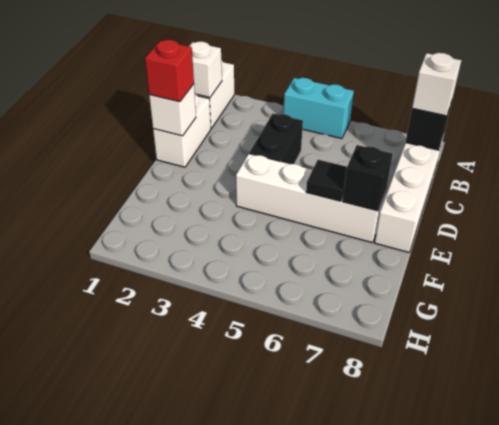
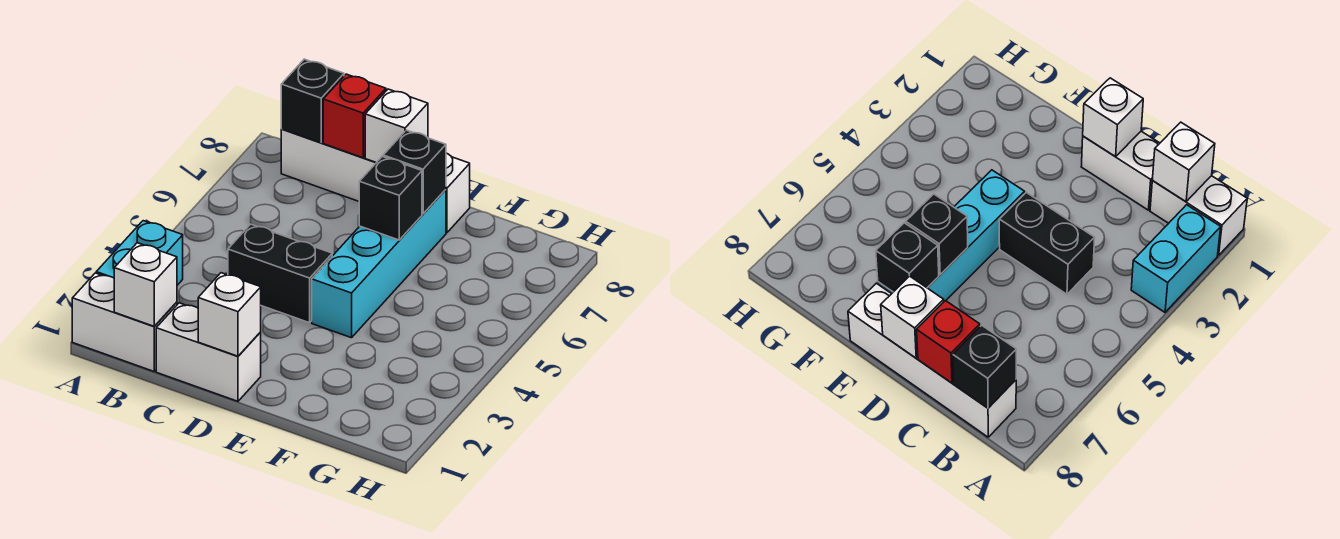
cyan 1x2 brick [283,78,354,139] -> cyan 1x2 brick moved to [96,221,183,285]
white 1x1 brick [412,53,461,116] -> white 1x1 brick moved to [365,89,428,163]
red 1x1 brick [145,40,194,102] -> red 1x1 brick moved to [323,74,386,158]
white 1x4 brick [236,154,386,243] -> cyan 1x4 brick [312,190,446,338]
black 1x1 tile [306,160,347,201] -> black 1x1 brick [359,156,422,240]

